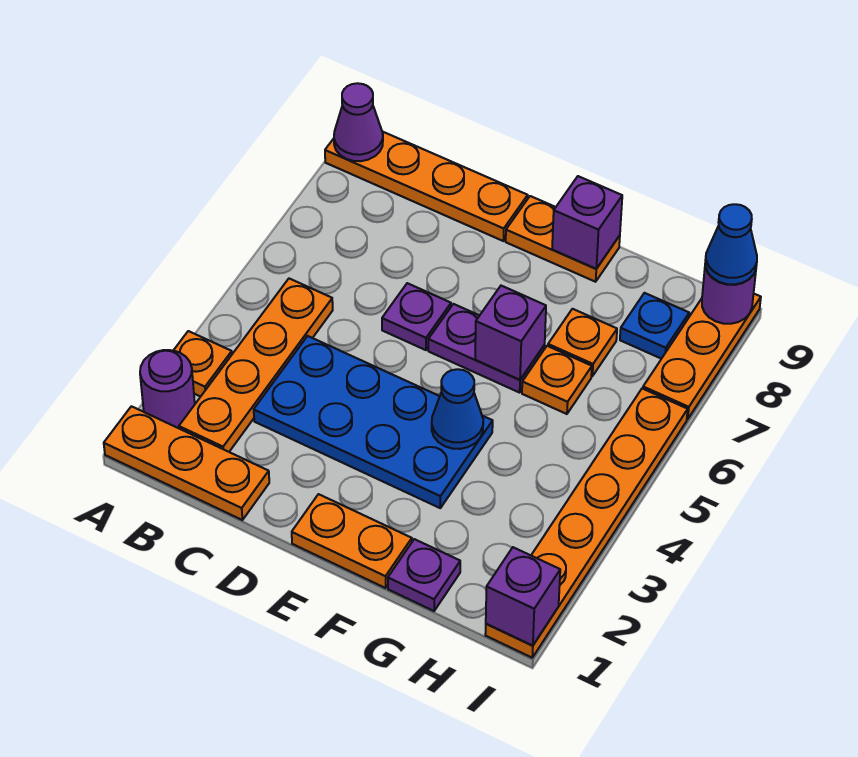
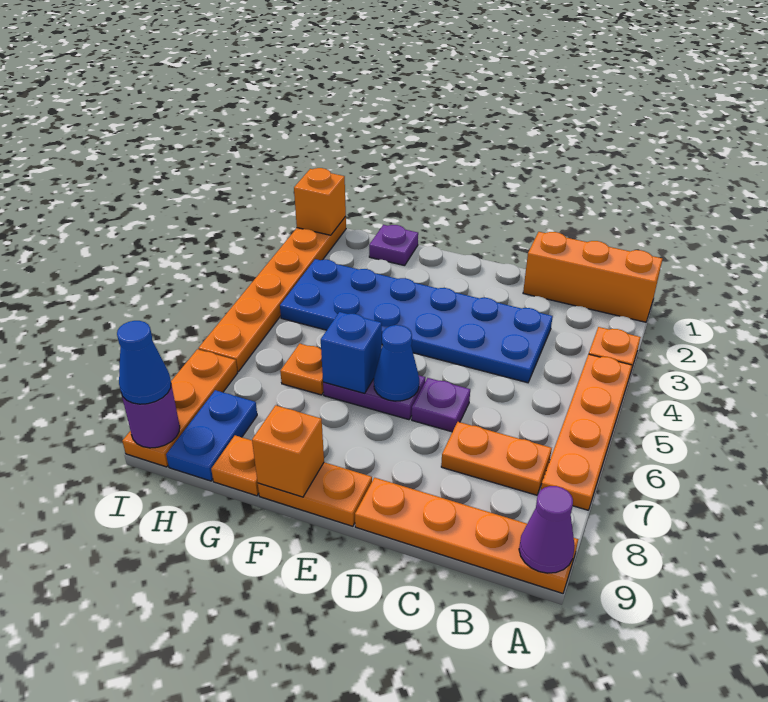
orange 1x3 plate [104,406,269,520] -> orange 1x3 brick [523,232,662,322]
purple 1x1 round brick [140,350,195,428] -> none
orange 1x4 plate [179,279,333,452] -> orange 1x4 plate moved to [541,354,632,510]
blue 2x4 plate [254,336,493,508] -> blue 2x6 plate [280,259,553,383]
orange 1x2 plate [292,494,412,588] -> orange 1x2 plate moved to [441,422,552,495]
blue 1x1 cone [432,369,483,449] -> blue 1x1 cone moved to [374,325,419,401]
purple 1x1 brick [475,286,546,380] -> blue 1x1 brick [321,312,382,393]
purple 1x1 brick [552,176,622,269] -> orange 1x1 brick [252,405,324,497]
orange 1x1 plate [548,309,617,376] -> orange 1x1 plate moved to [211,435,259,496]
blue 1x1 plate [620,293,689,359] -> blue 1x2 plate [166,390,257,481]
purple 1x1 brick [486,547,560,646] -> orange 1x1 brick [294,168,346,235]

